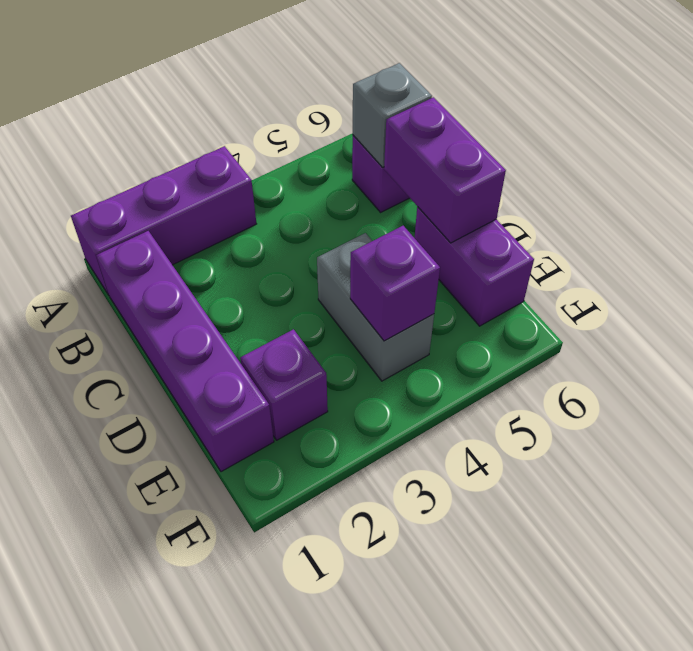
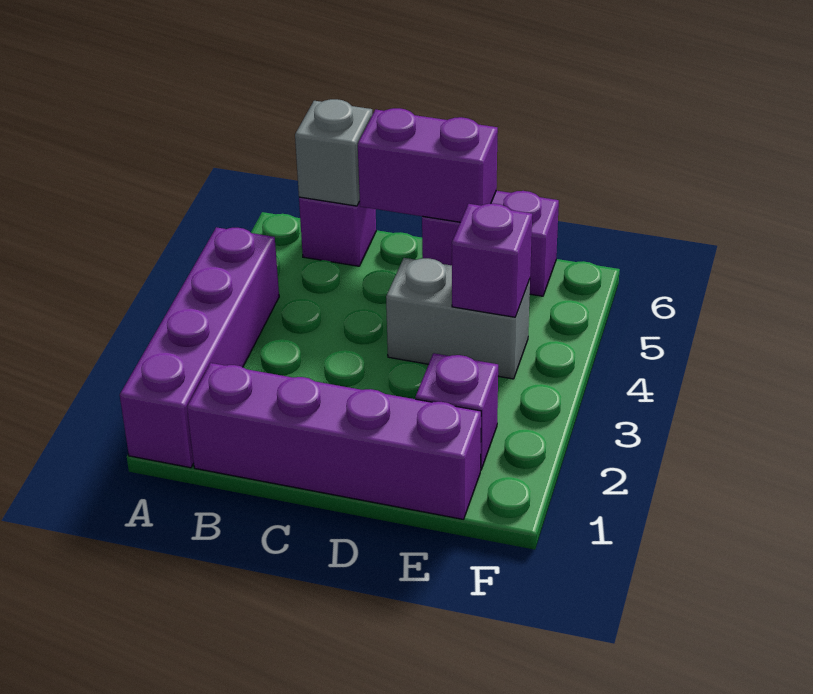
purple 1x3 brick [71,146,256,295] -> purple 1x4 brick [120,227,279,468]

